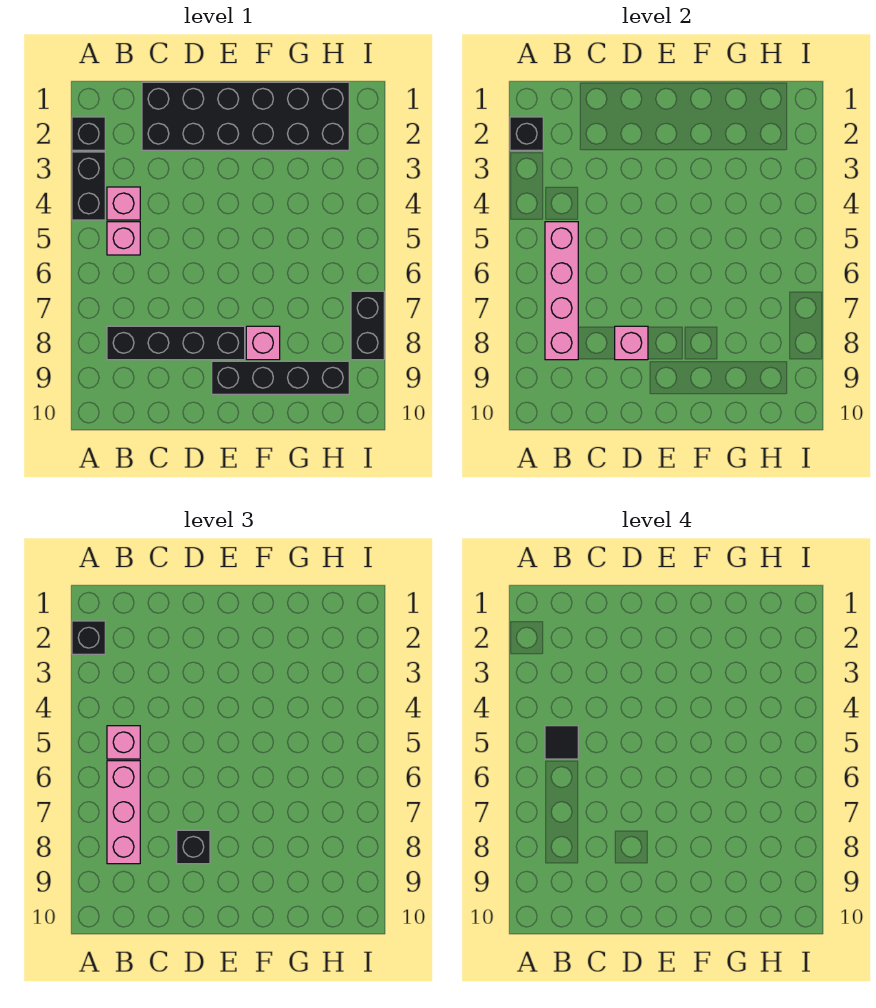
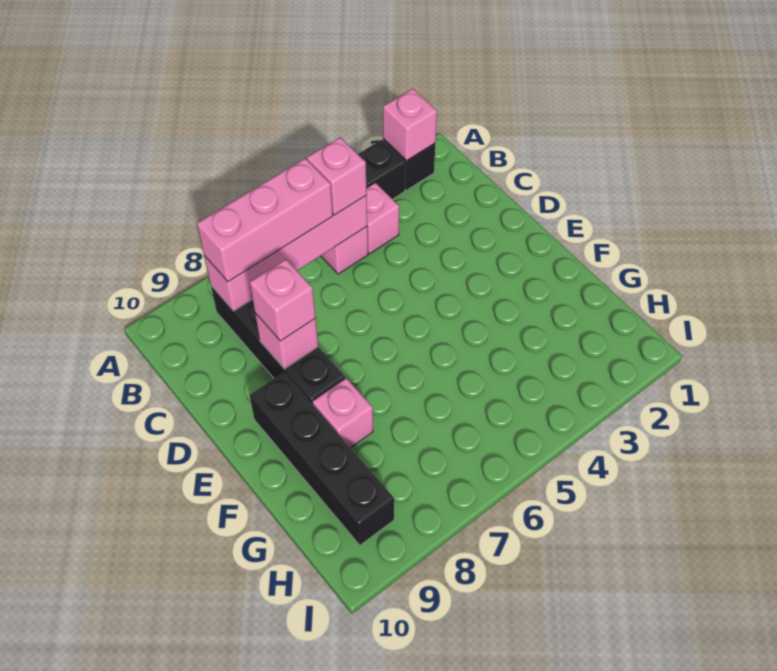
black 1x1 brick [510,117,543,150] -> pink 1x1 brick [383,89,437,161]
black 1x1 brick [72,621,105,654] -> none
black 1x1 tile [545,726,578,759] -> none
black 2x6 brick [142,82,349,150] -> none
black 1x1 brick [177,830,210,864] -> pink 1x1 brick [250,259,315,341]
black 1x2 brick [351,291,384,360] -> none

